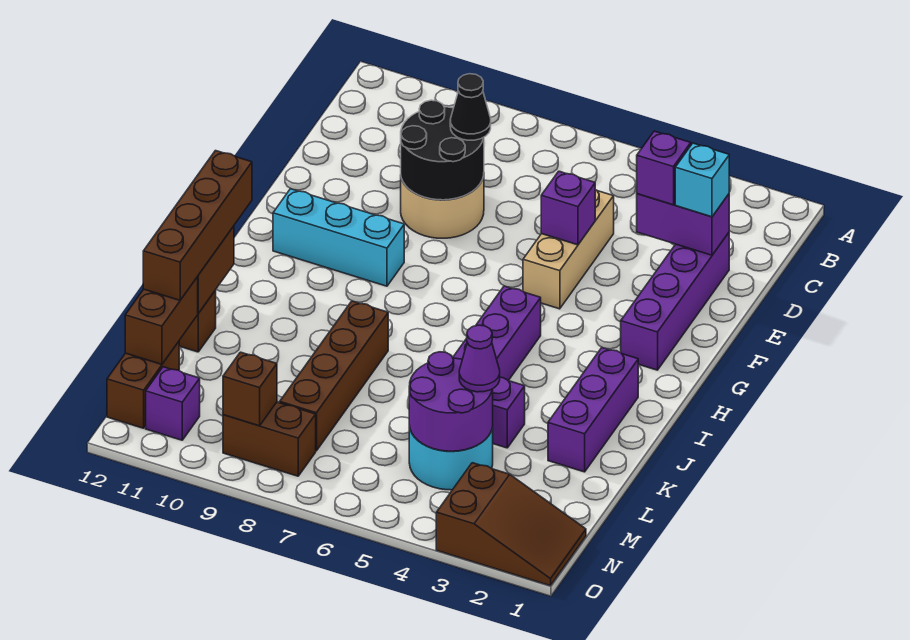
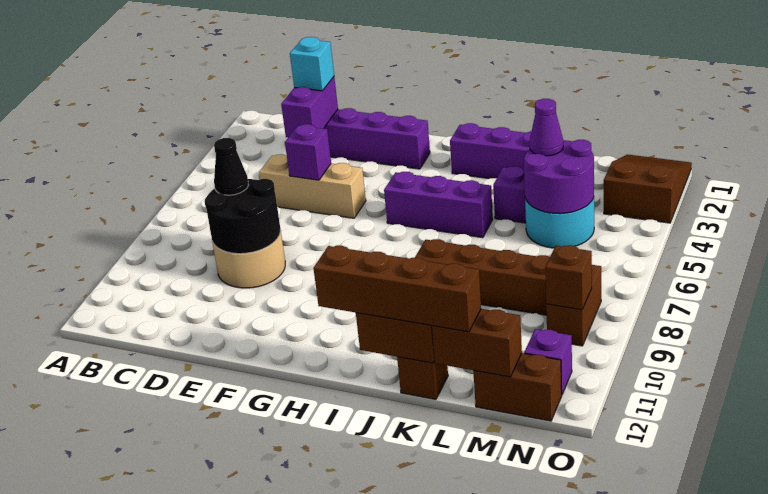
purple 1x1 brick [637,131,691,205] -> none
cyan 1x3 brick [273,189,404,286] -> none

